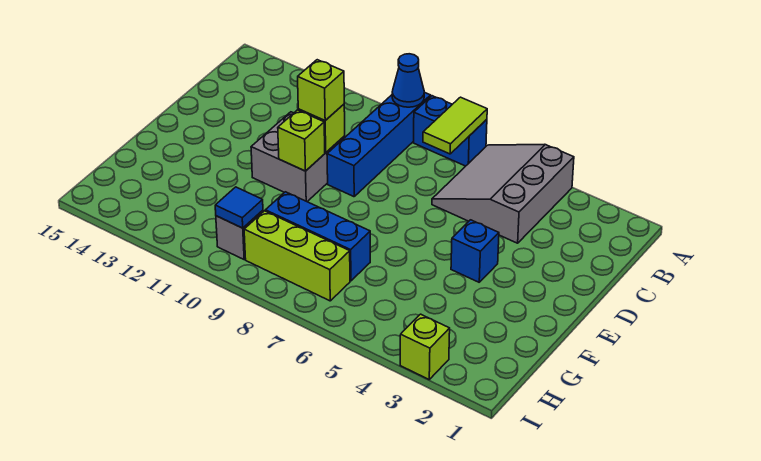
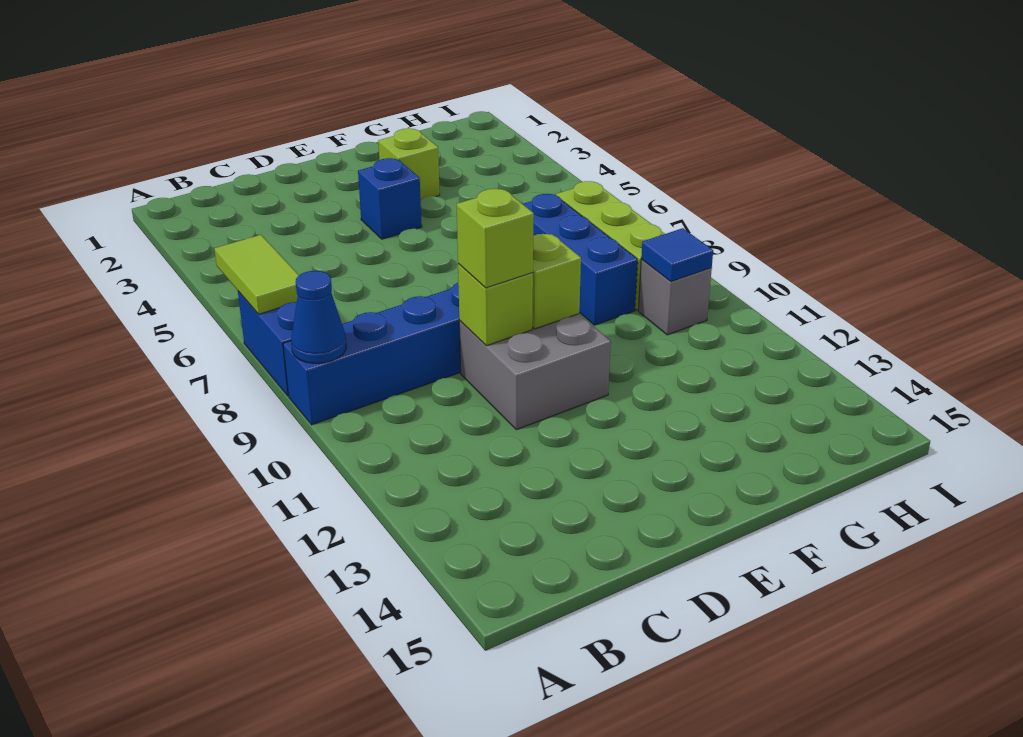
grey 3x3 slope [432,144,574,243] -> none
lime 1x2 tile [423,97,487,154] -> lime 1x2 tile turned to [214,235,299,314]
lime 1x1 brick [400,314,450,379] -> lime 1x1 brick moved to [378,128,440,199]

